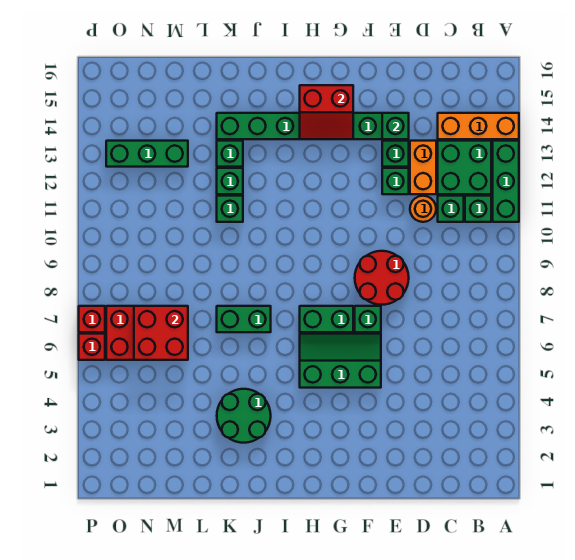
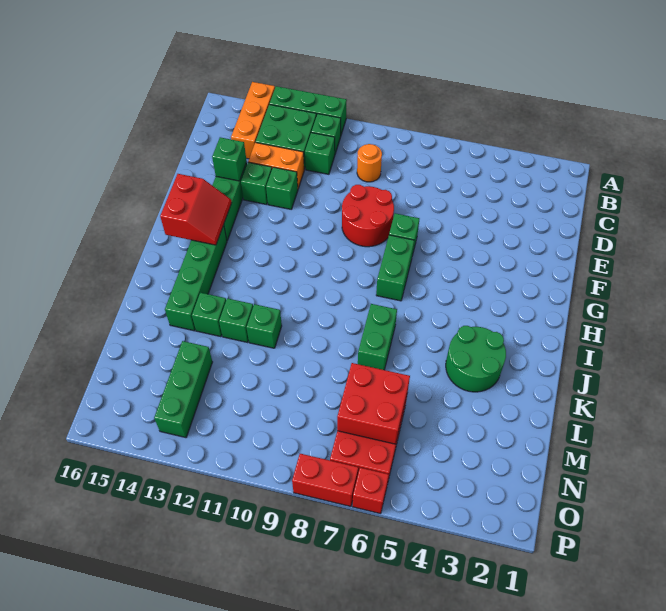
orange 1x1 round brick [410,196,436,222] -> orange 1x1 round brick moved to [357,144,382,182]
green 2x3 slope [300,334,381,388] -> none
red 1x1 brick [79,306,105,332] -> red 1x2 brick [292,454,358,506]

